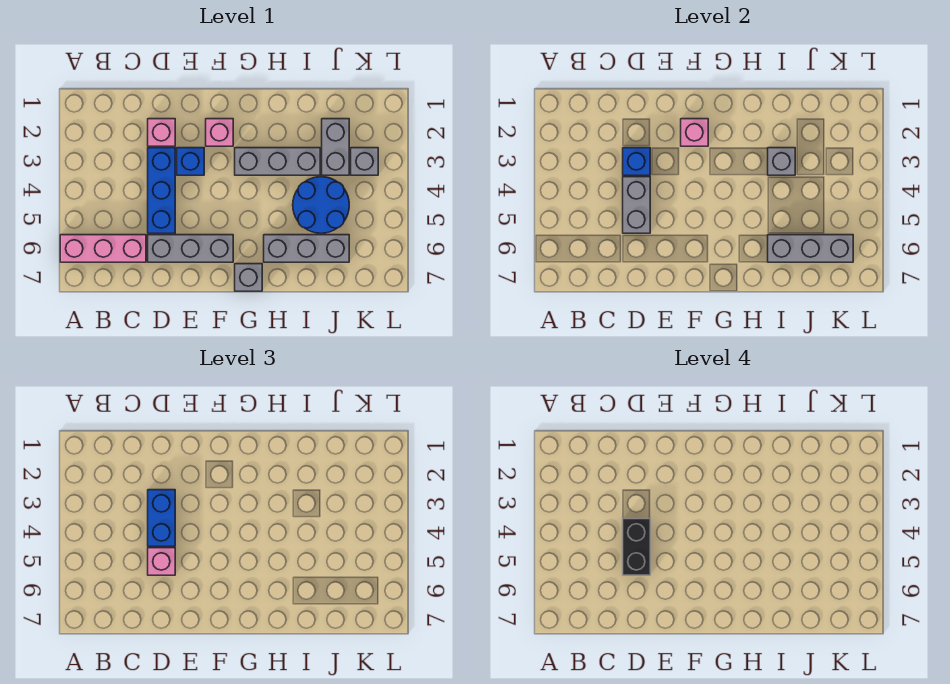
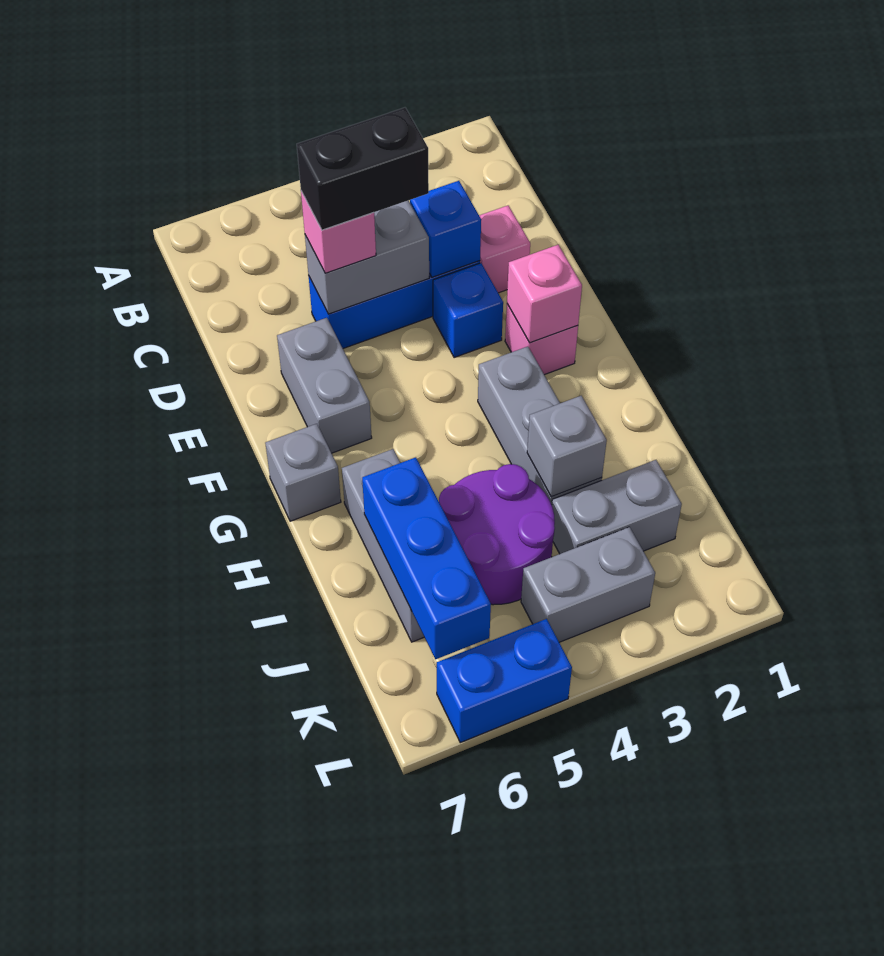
pink 1x3 brick [60,235,146,262] -> none
blue 1x2 brick [148,490,175,546] -> blue 1x2 brick moved to [437,619,572,743]
grey 1x3 brick [148,235,233,262] -> grey 1x2 brick [277,318,372,453]
blue 2x2 round brick [293,177,349,233] -> purple 2x2 round brick [439,464,555,605]
grey 1x3 brick [768,235,853,262] -> blue 1x3 brick [362,457,491,659]
grey 1x1 brick [351,148,378,175] -> grey 1x2 brick [521,527,655,642]

